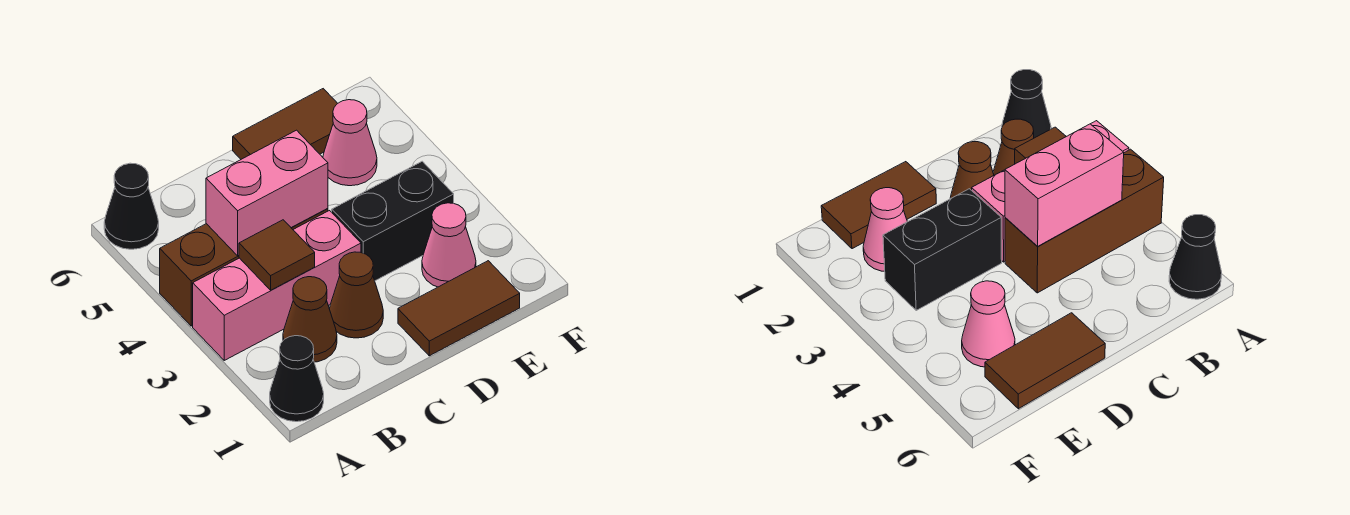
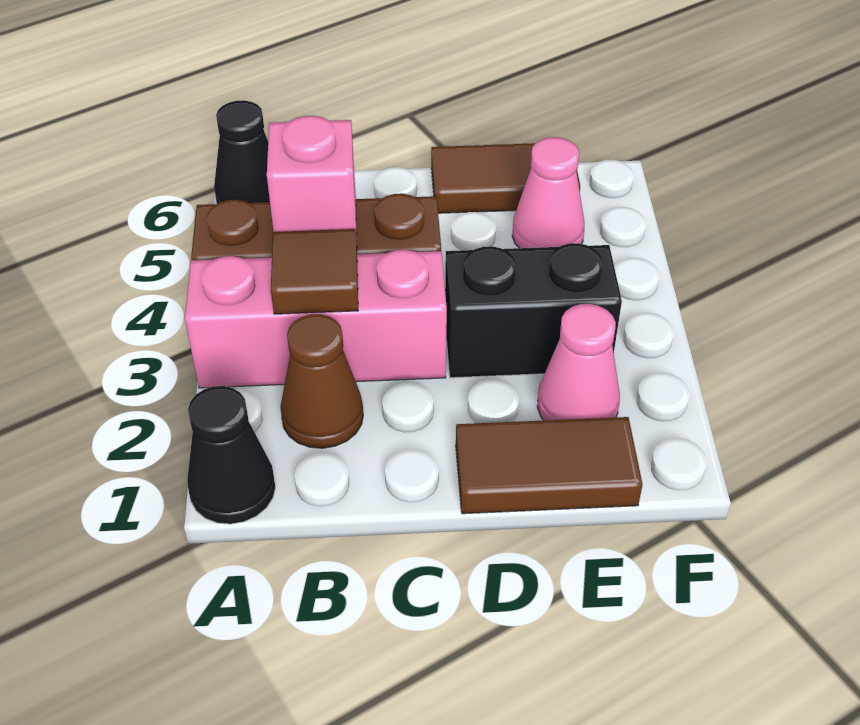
pink 1x2 brick [206,130,328,256] -> pink 1x1 brick [267,116,357,243]
brown 1x1 cone [330,252,383,338] -> none

